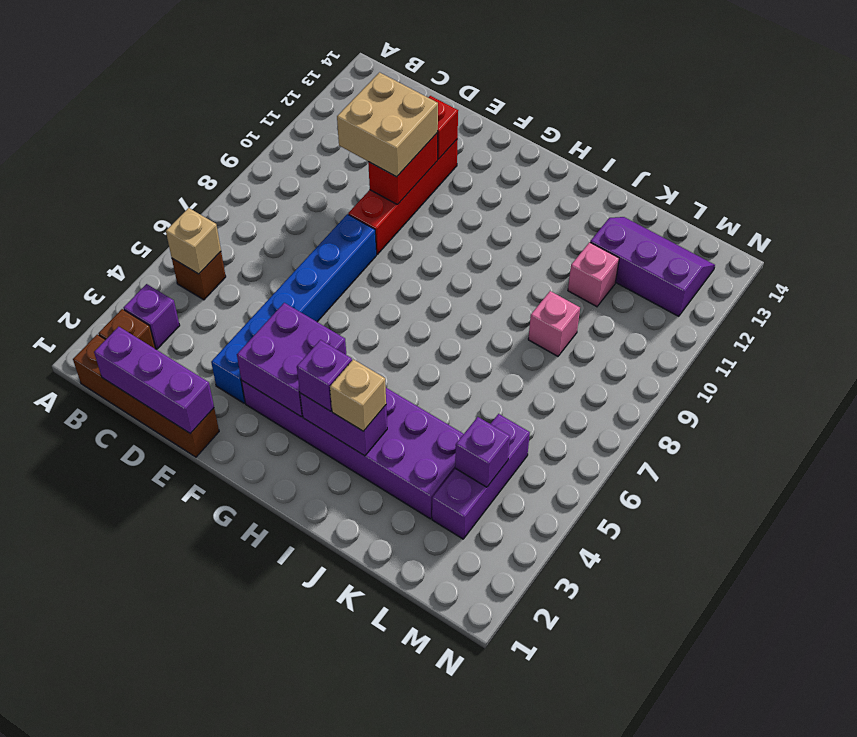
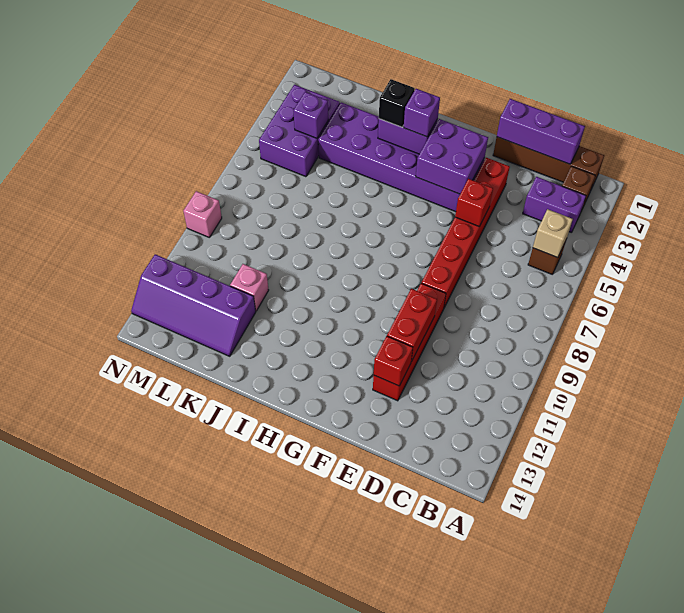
purple 1x1 brick [123,284,180,349] -> purple 1x2 brick [523,177,586,233]
tan 2x2 brick [337,72,438,177] -> none
blue 1x6 brick [211,214,376,403] -> red 1x6 brick [422,158,510,307]
none -> red 1x1 brick [455,179,493,227]
tan 1x1 brick [330,359,386,431] -> black 1x1 brick [379,79,415,127]
pink 1x1 brick [528,291,580,356] -> pink 1x1 brick moved to [183,191,222,237]
purple 2x3 slope [590,217,715,316] -> purple 2x4 slope [131,254,256,356]
purple 1x3 brick [432,414,530,539] -> purple 2x3 brick [259,85,340,177]

